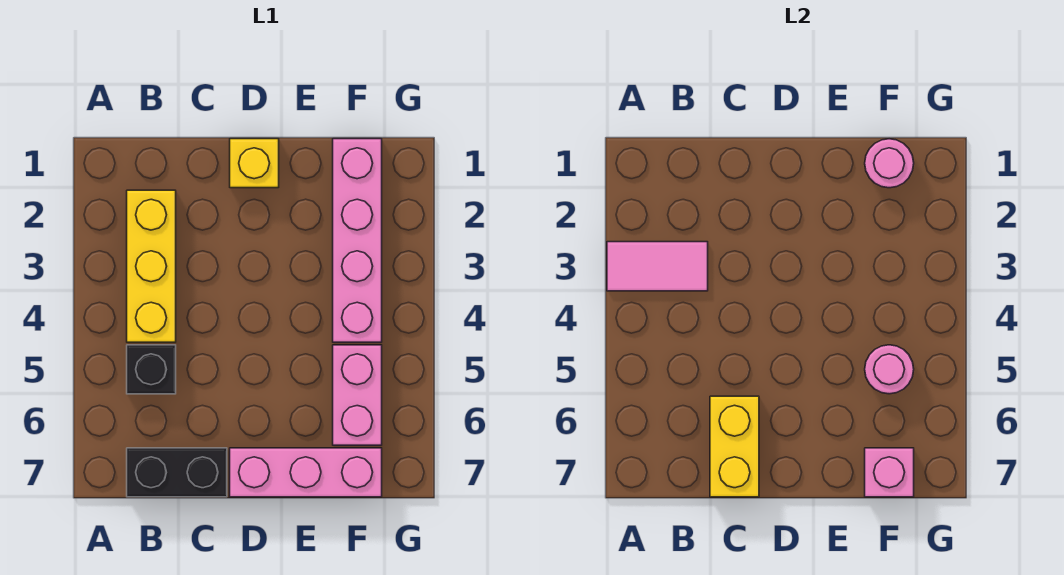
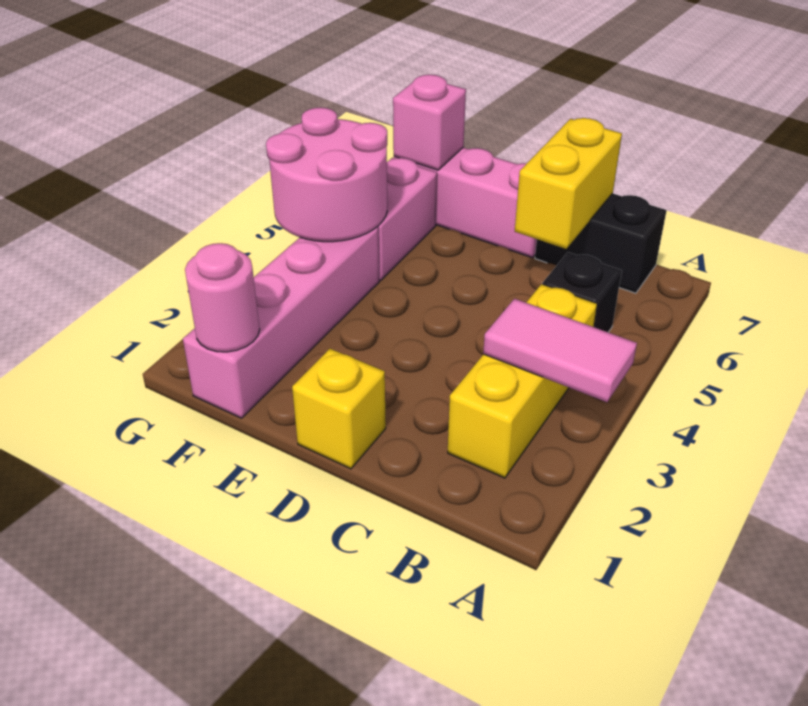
pink 1x1 round brick [865,345,914,394] -> pink 2x2 round brick [266,107,387,242]

